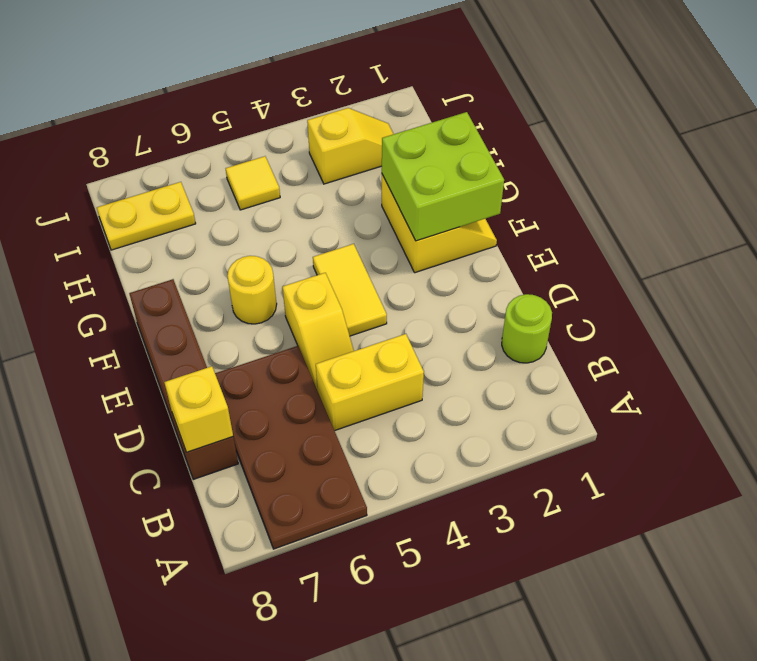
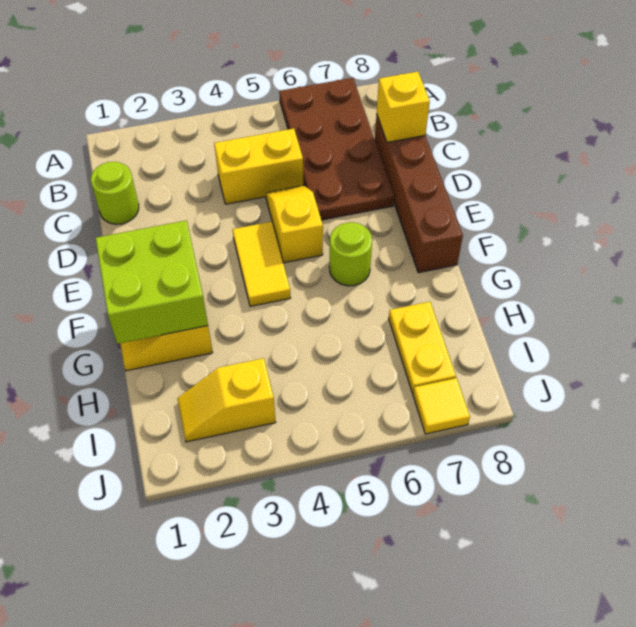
yellow 1x1 round brick [227,256,277,324] -> lime 1x1 round brick [329,222,372,286]
yellow 1x1 tile [226,156,280,210] -> yellow 1x1 tile moved to [413,378,470,434]
yellow 1x2 plate [97,182,196,250] -> yellow 1x2 plate turned to [389,302,456,393]

